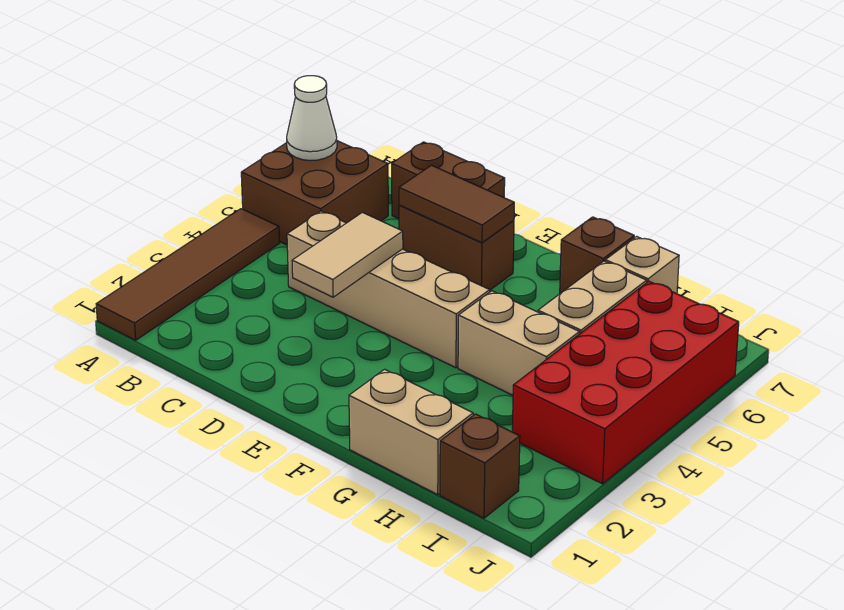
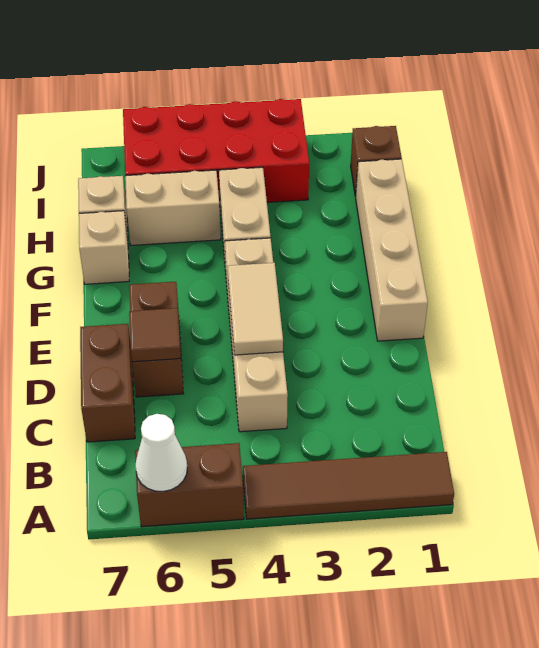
brown 2x2 brick [241,141,388,245] -> brown 1x2 brick [135,443,244,527]
tan 1x2 tile [292,212,403,297] -> tan 1x2 tile turned to [228,263,283,355]
brown 1x2 tile [399,165,514,243] -> brown 1x1 tile [129,308,181,362]
tan 1x2 brick [349,369,473,495] -> tan 1x4 brick [356,159,428,341]
brown 1x1 brick [560,217,634,293] -> tan 1x1 brick [79,211,129,284]

